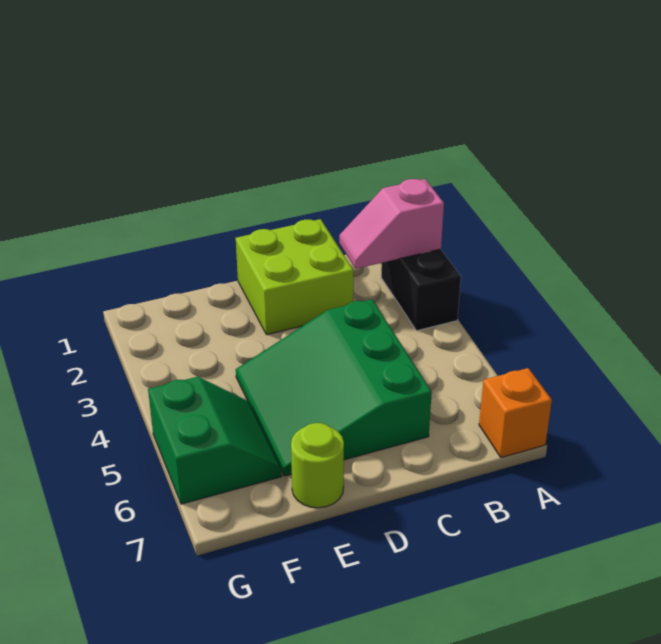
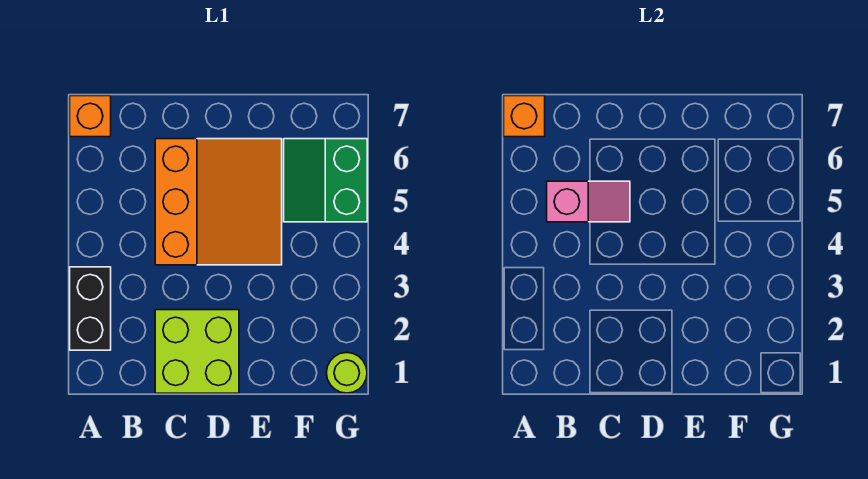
pink 1x2 slope [339,179,444,269] -> pink 1x2 slope moved to [547,181,630,222]
none -> orange 1x1 brick [504,96,545,137]
green 3x3 slope [236,299,432,476] -> orange 3x3 slope [155,139,282,265]
lime 1x1 round brick [291,423,344,508] -> lime 1x1 round brick moved to [327,353,367,393]

